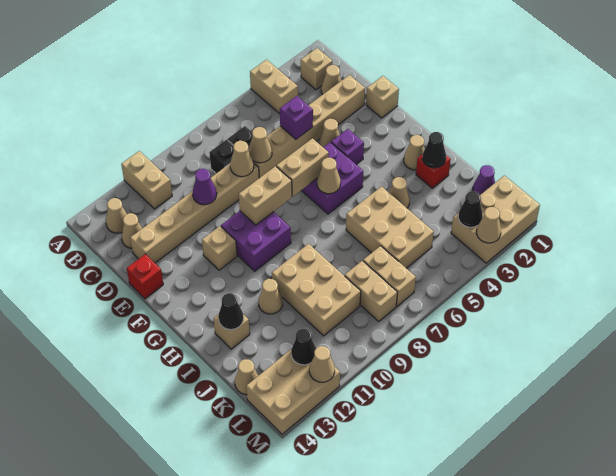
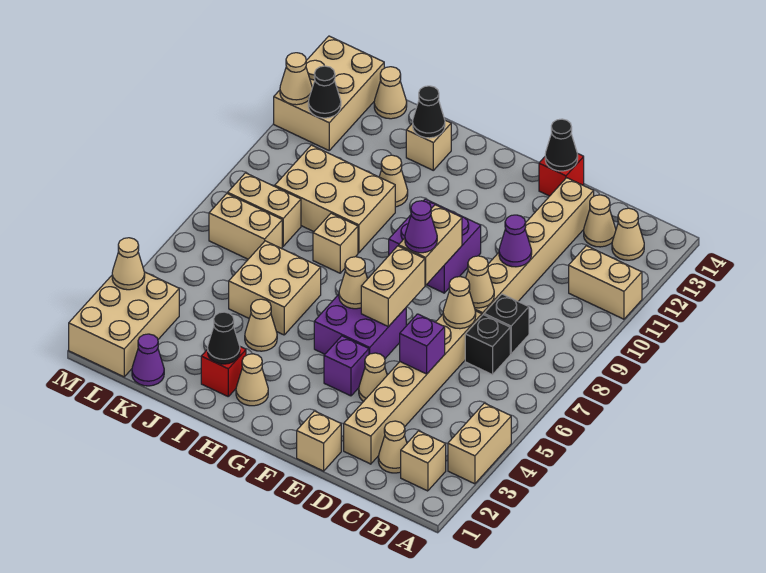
tan 1x2 brick [250,60,298,114] -> tan 1x2 brick turned to [448,403,511,484]
none -> purple 1x1 cone [405,201,437,253]
tan 1x1 brick [202,226,237,270] -> tan 1x1 brick moved to [313,213,358,273]
tan 2x3 brick [346,187,434,268] -> tan 2x2 brick [229,241,321,335]
black 1x1 cone [458,191,483,227] -> black 1x1 cone moved to [545,119,578,171]

